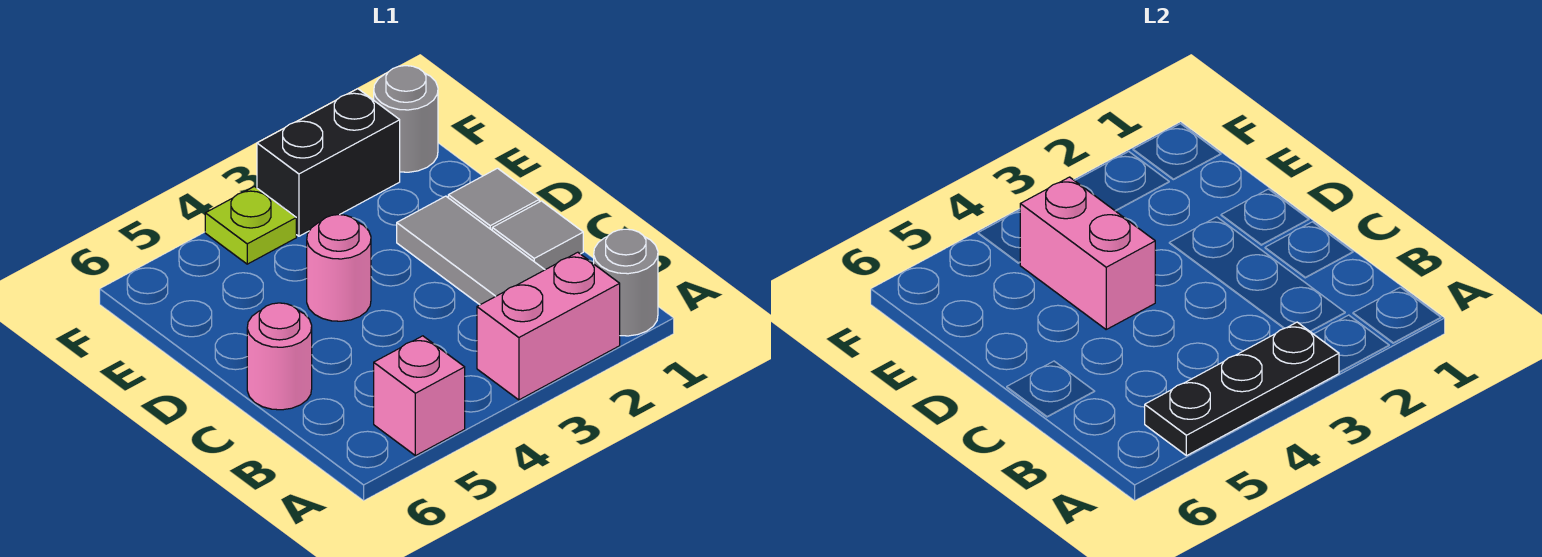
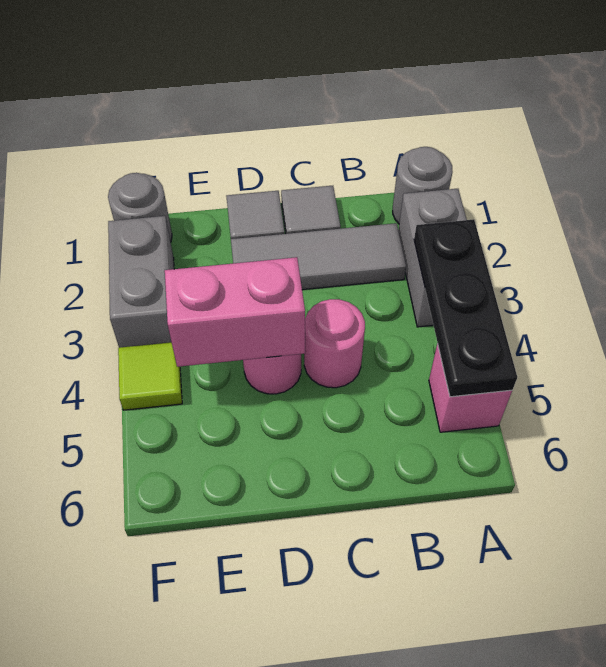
pink 1x2 brick [477,252,620,400] -> grey 1x2 brick [398,189,467,327]
pink 1x1 round brick [247,303,312,410] -> pink 1x1 round brick moved to [304,299,365,388]
black 1x2 brick [257,89,400,236] -> grey 1x2 brick [108,216,174,348]
lime 1x1 plate [205,187,296,264] -> lime 1x1 tile [118,342,182,410]

